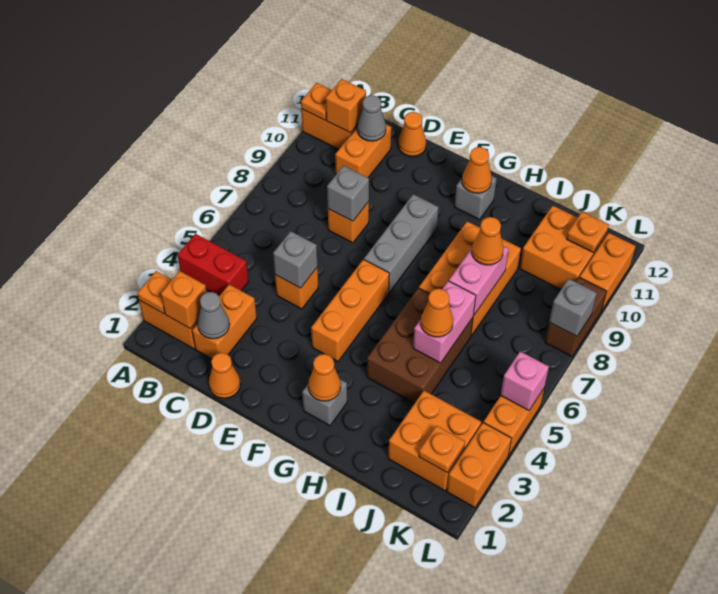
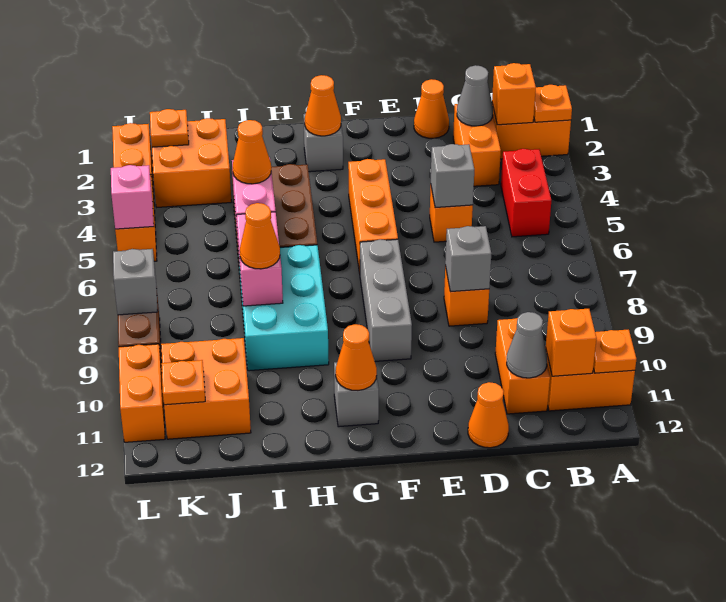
red 1x2 brick [178,234,249,296] -> red 1x2 brick turned to [501,149,551,237]
orange 2x3 brick [419,221,521,336] -> cyan 2x3 brick [239,245,329,371]

